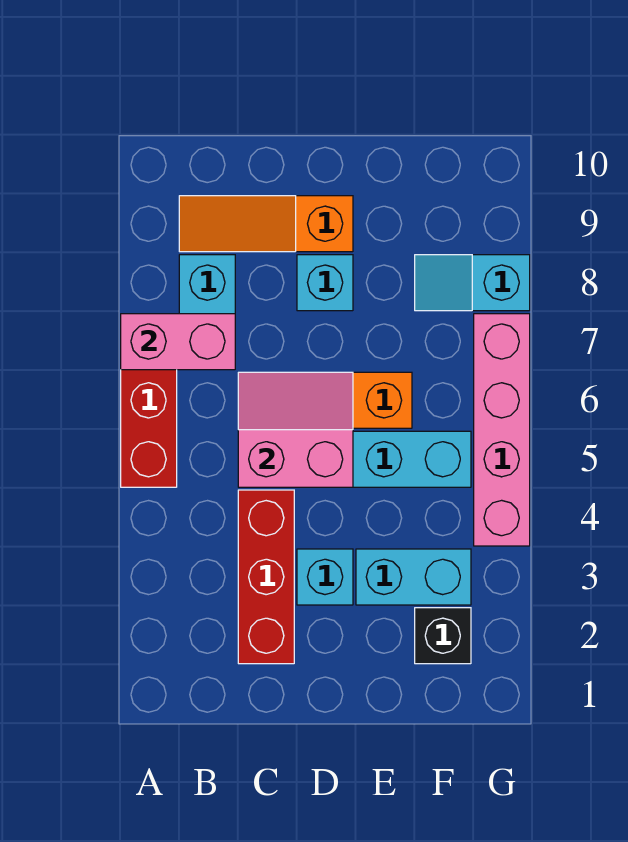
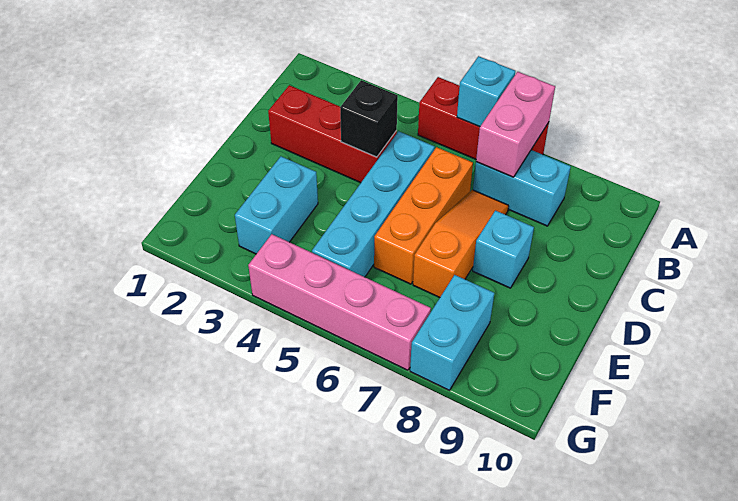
orange 1x3 slope [179,196,353,252] -> orange 1x3 slope moved to [413,190,508,298]
pink 2x2 slope [238,372,353,487] -> none
cyan 1x1 brick [297,549,353,605] -> cyan 1x1 brick moved to [457,56,515,127]
black 1x1 brick [415,608,471,664] -> black 1x1 brick moved to [340,80,398,157]
cyan 1x2 slope [415,255,530,311] -> cyan 1x2 brick [410,275,494,390]

